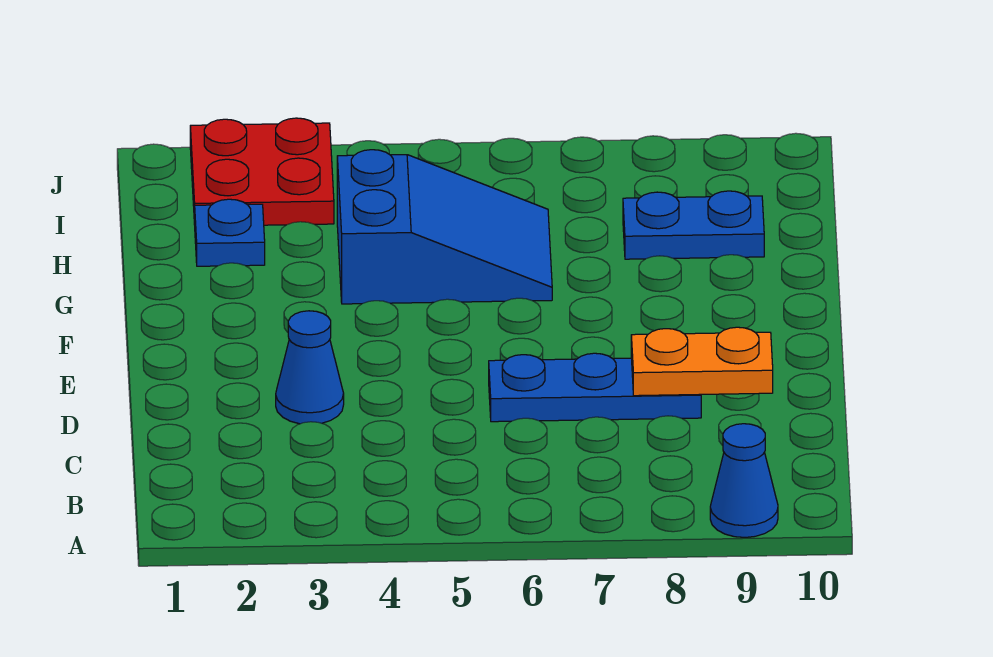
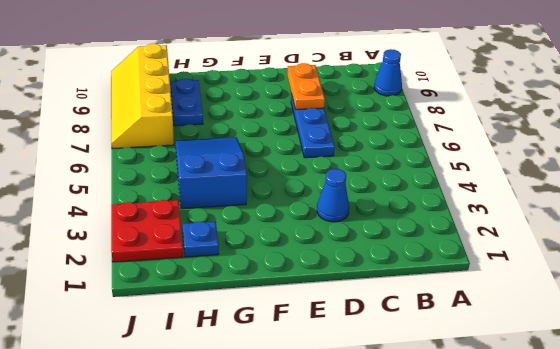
none -> yellow 2x4 slope [111,44,174,149]

